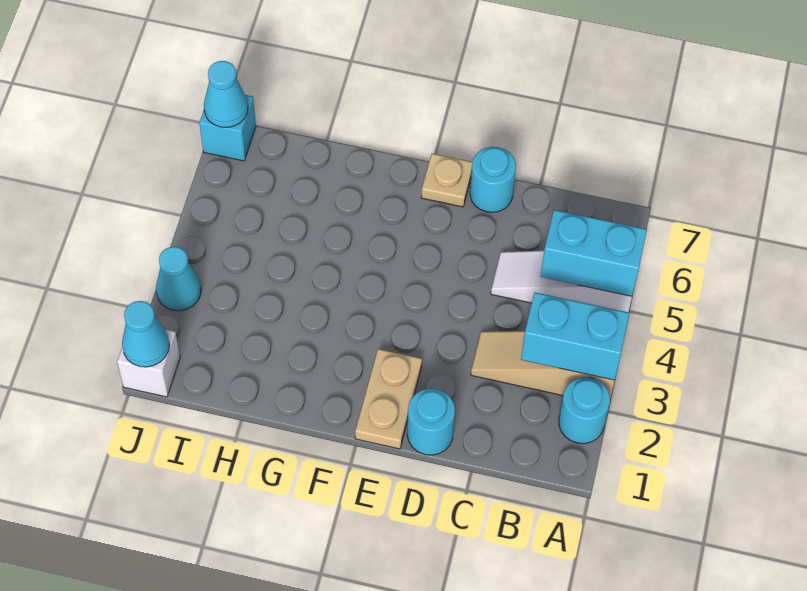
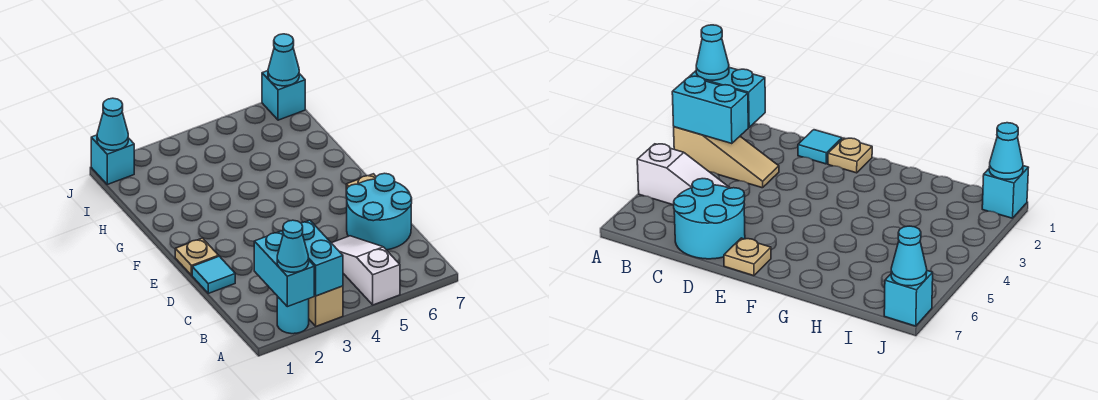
cyan 1x2 brick [540,210,647,296] -> cyan 1x2 brick moved to [254,231,314,307]
cyan 1x1 round brick [407,388,455,455] -> cyan 1x1 tile [192,256,235,293]
cyan 1x1 round brick [470,147,516,212] -> cyan 2x2 round brick [346,173,412,250]
tan 1x2 plate [355,349,422,449] -> tan 1x1 plate [175,238,219,275]
white 1x1 brick [117,329,180,397] -> cyan 1x1 brick [91,135,134,184]
cyan 1x1 cone [156,247,201,311] -> cyan 1x1 cone moved to [277,220,309,272]

